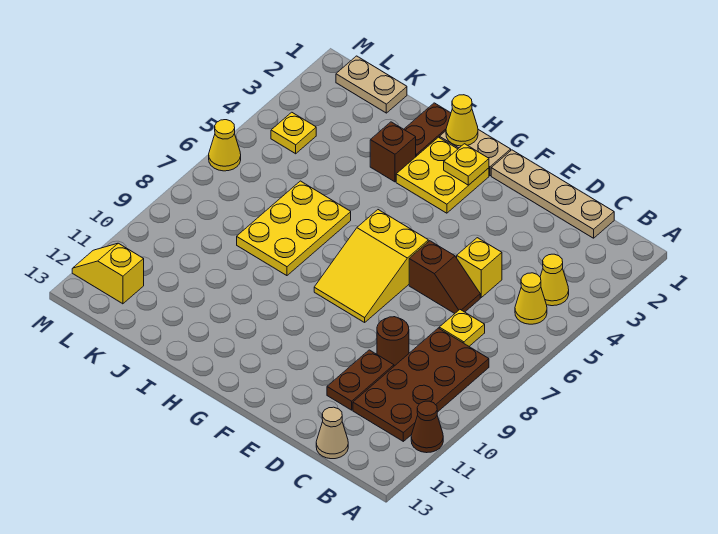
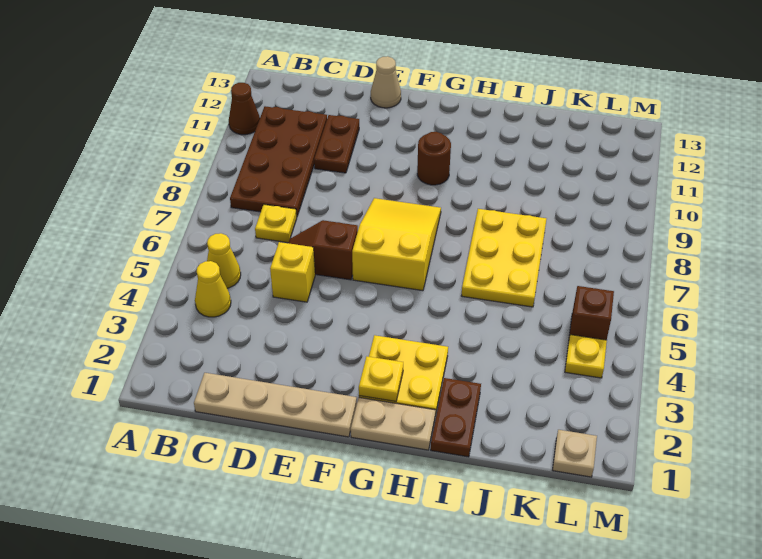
tan 1x1 cone [316,407,348,459] -> tan 1x1 cone moved to [371,56,401,108]
brown 1x1 round brick [377,317,409,366] -> brown 1x1 round brick moved to [417,132,451,185]
yellow 1x1 cone [446,95,478,146] -> none
brown 1x1 brick [370,122,416,182] -> brown 1x1 brick moved to [569,286,614,340]
tan 1x2 plate [336,56,407,113] -> tan 1x1 plate [553,430,597,477]
yellow 1x2 slope [72,243,144,304] -> none
yellow 1x1 cone [209,120,241,171] -> none

